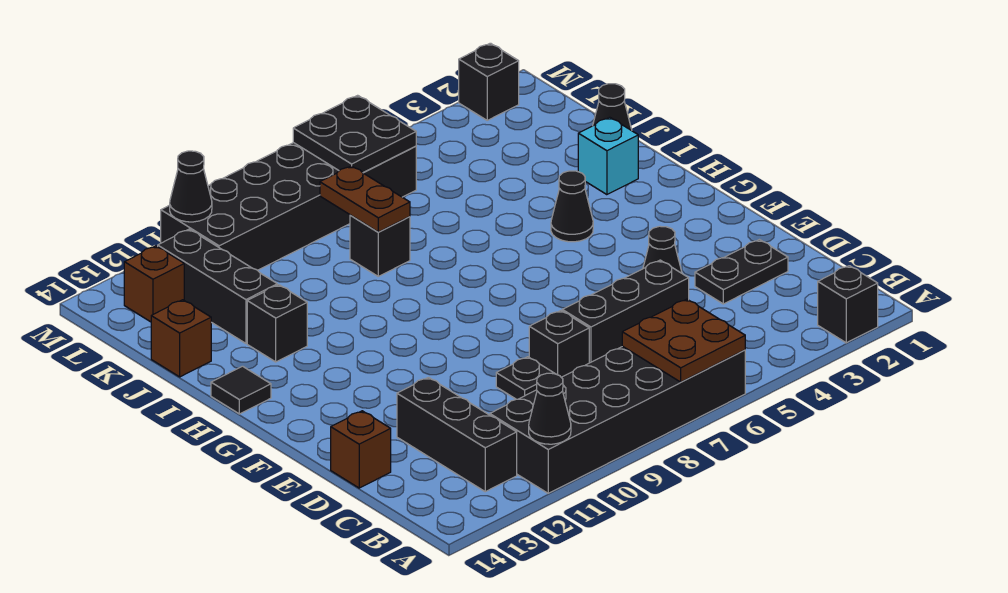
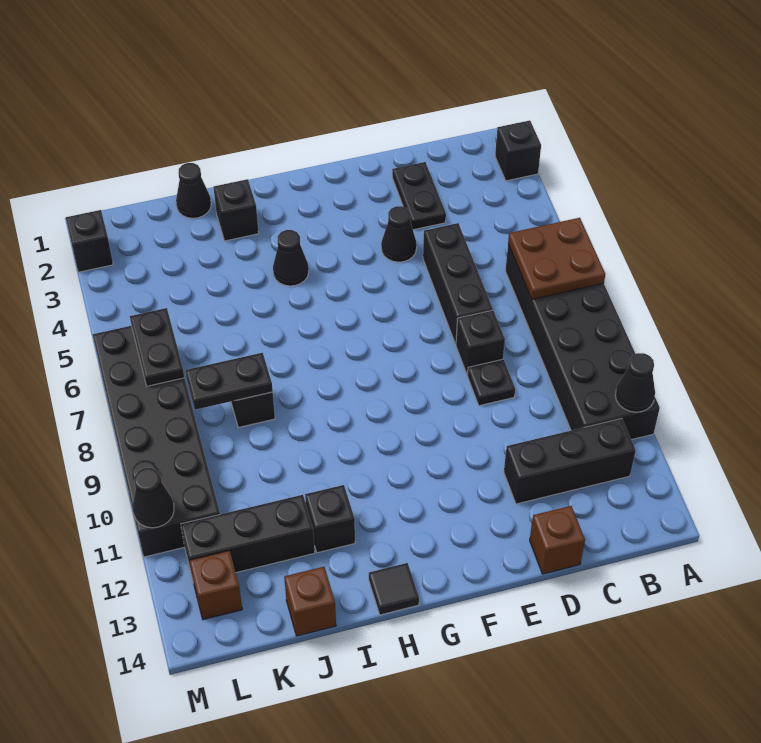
cyan 1x1 brick [578,117,638,195] -> black 1x1 brick [214,179,259,241]
brown 1x2 plate [320,166,410,232] -> black 1x2 plate [185,353,273,410]
black 2x2 plate [293,95,416,173] -> black 1x2 plate [130,308,184,386]

